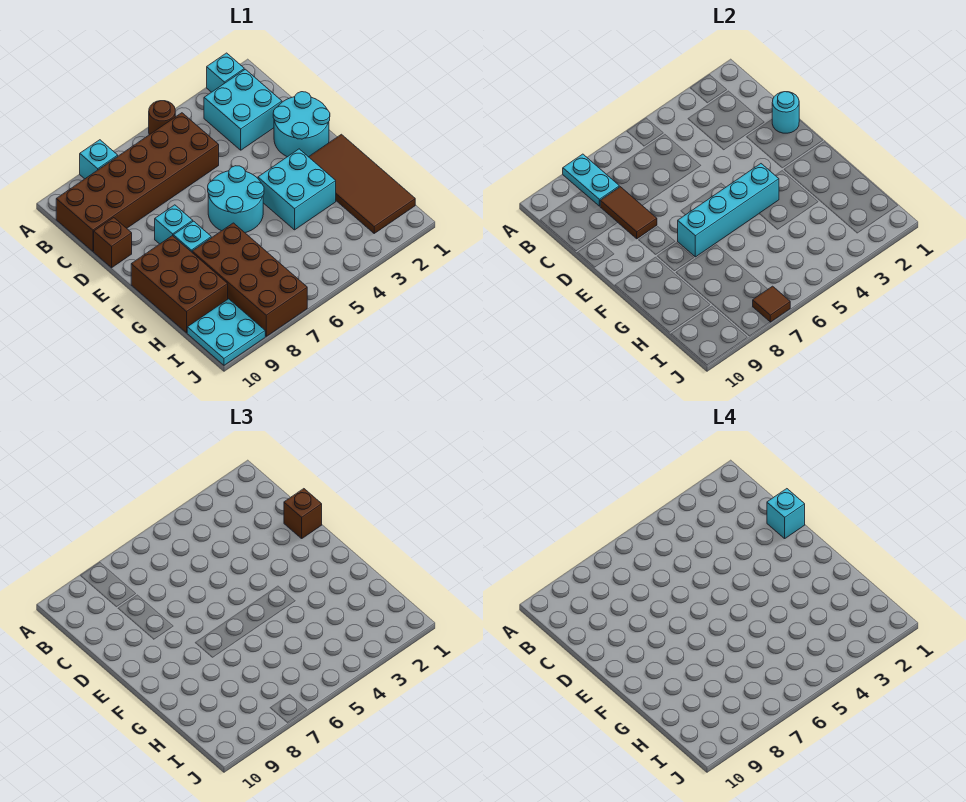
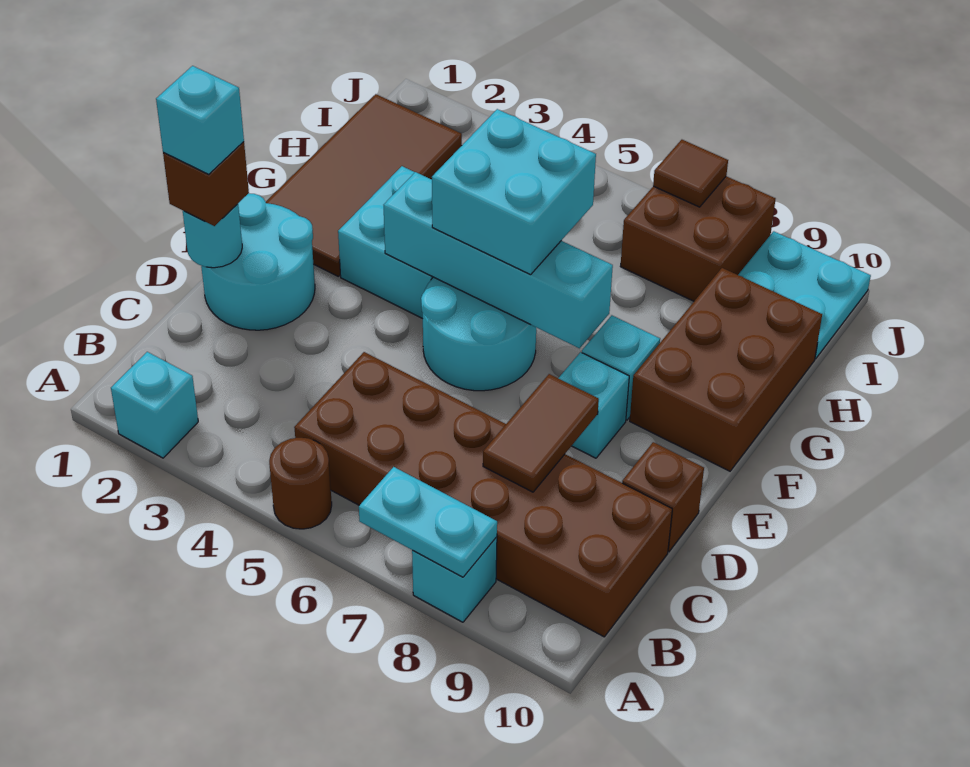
cyan 1x2 plate [563,154,619,206] -> cyan 1x2 plate turned to [359,467,497,577]
cyan 2x2 brick [204,69,282,150] -> cyan 2x2 brick moved to [432,109,596,275]
brown 2x4 brick [192,223,307,336] -> brown 2x2 brick [620,176,776,301]

